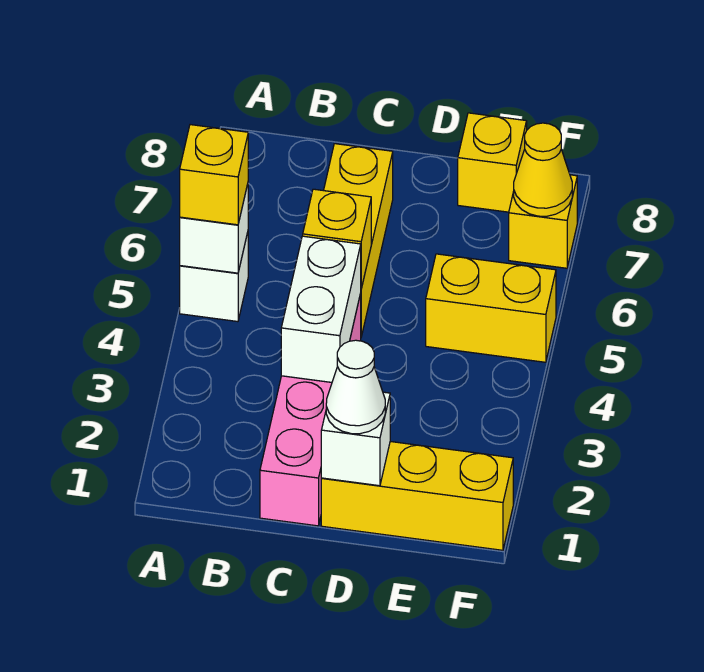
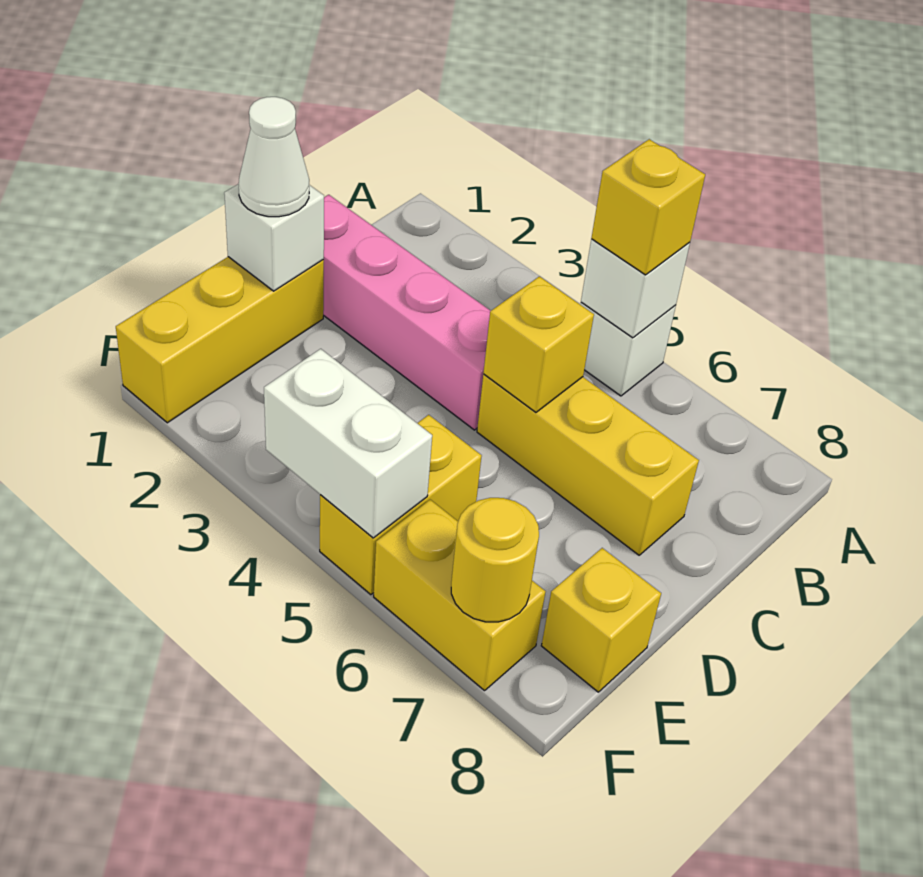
white 1x2 brick [281,236,361,382] -> white 1x2 brick moved to [264,349,432,538]
yellow 1x1 brick [509,175,577,268] -> yellow 1x2 brick [374,500,546,691]
yellow 1x1 cone [514,123,572,216] -> yellow 1x1 round brick [451,498,539,622]

